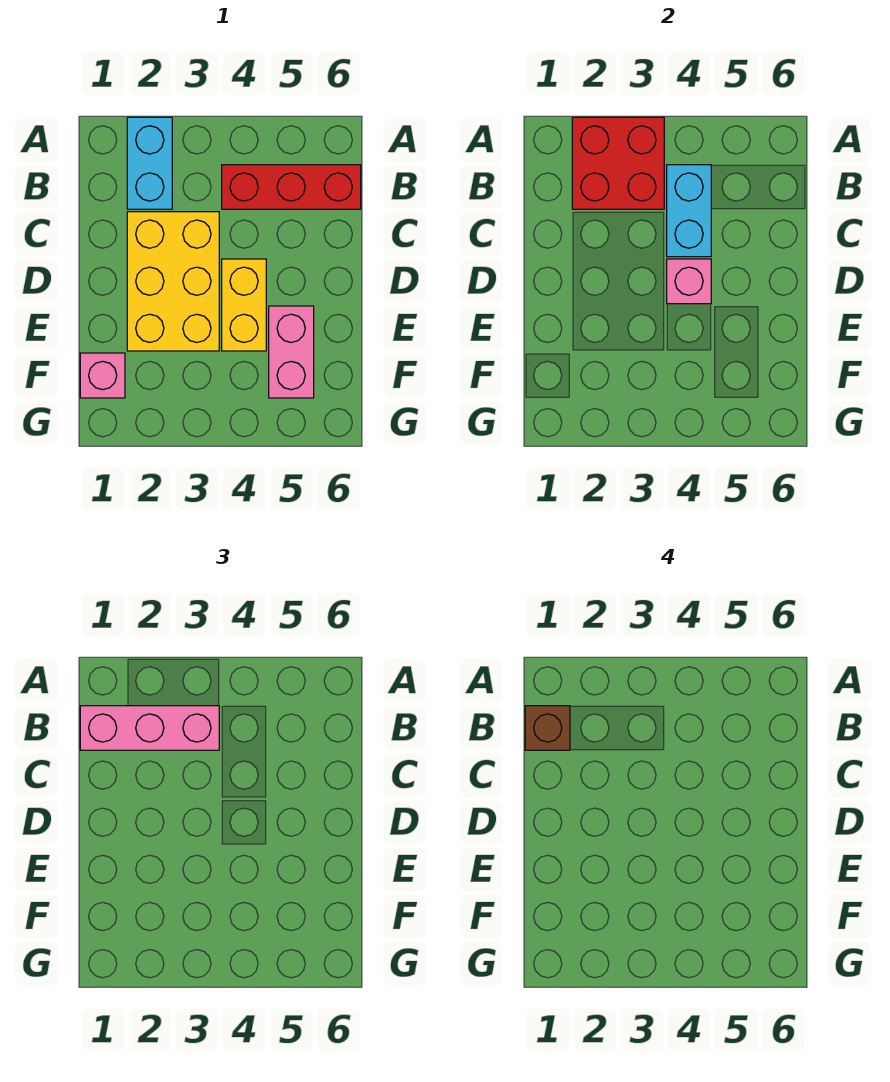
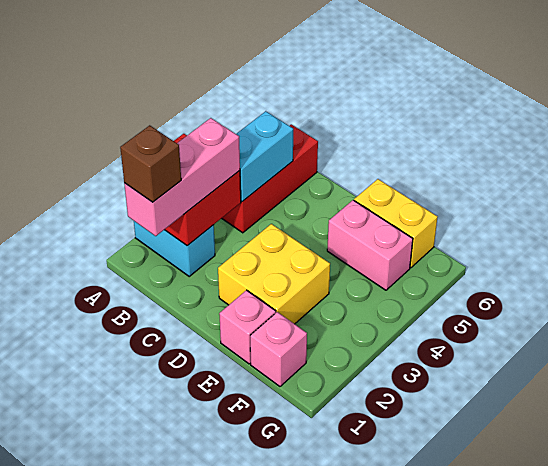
cyan 1x2 brick [667,165,711,257] -> cyan 1x2 brick turned to [237,111,293,202]
yellow 2x3 brick [127,212,219,351] -> yellow 2x2 brick [218,224,330,324]
yellow 1x2 brick [222,259,266,351] -> yellow 1x2 brick moved to [354,179,437,268]
pink 1x1 brick [667,259,711,304] -> pink 1x1 brick moved to [219,290,276,364]

